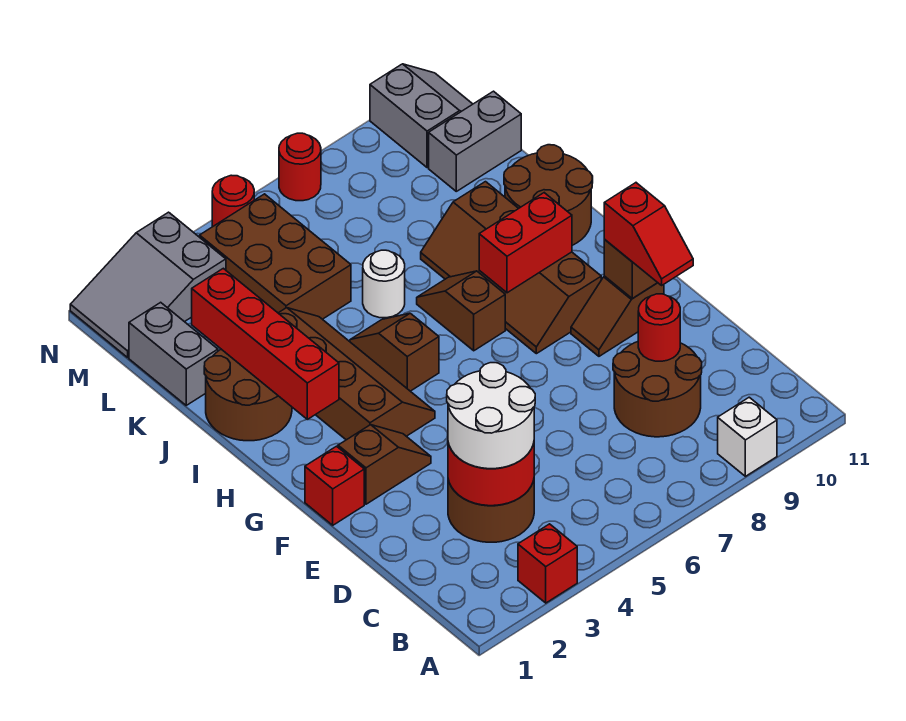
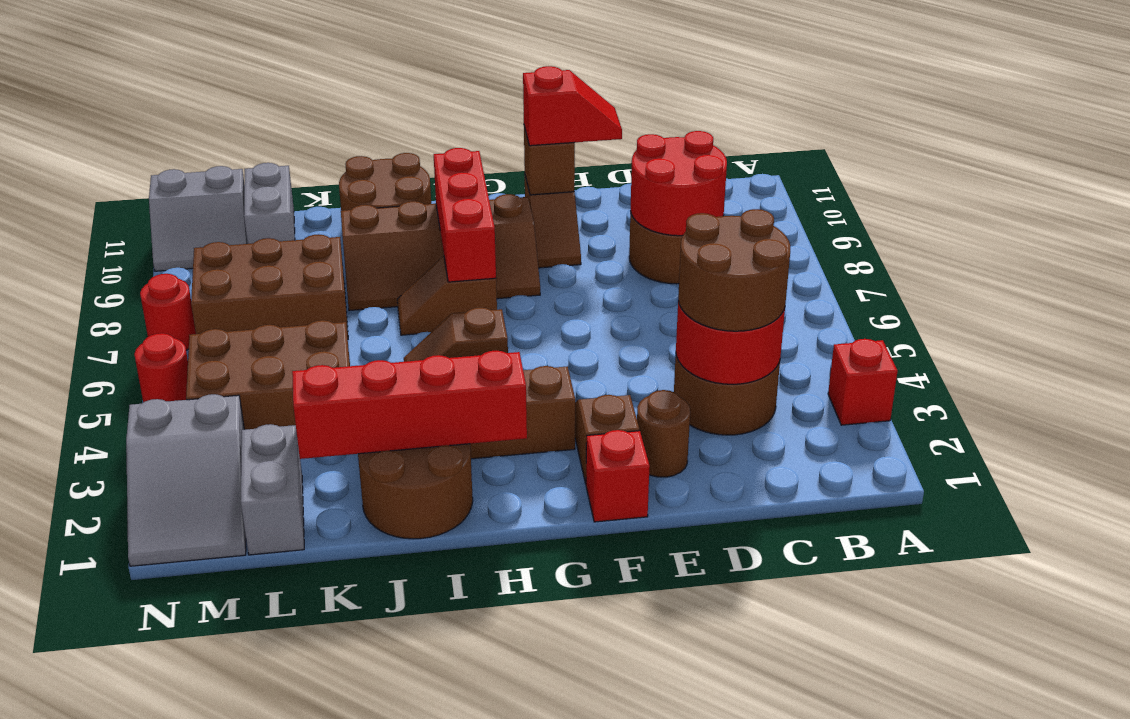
white 1x1 brick [718,397,777,476] -> none
white 2x2 round brick [447,363,535,469] -> brown 2x2 round brick [678,209,790,331]
red 1x1 round brick [638,294,680,361] -> red 2x2 round brick [631,131,727,236]
none -> brown 1x1 round brick [637,390,690,477]
red 1x2 brick [479,193,572,293] -> red 1x3 brick [434,148,496,282]
white 1x1 round brick [363,250,405,318] -> none
grey 1x2 brick [129,302,218,405] -> grey 1x2 brick turned to [241,424,304,555]
none -> brown 2x3 brick [191,234,348,338]
grey 2x2 slope [370,64,472,168] -> grey 2x2 slope turned to [149,166,248,271]

